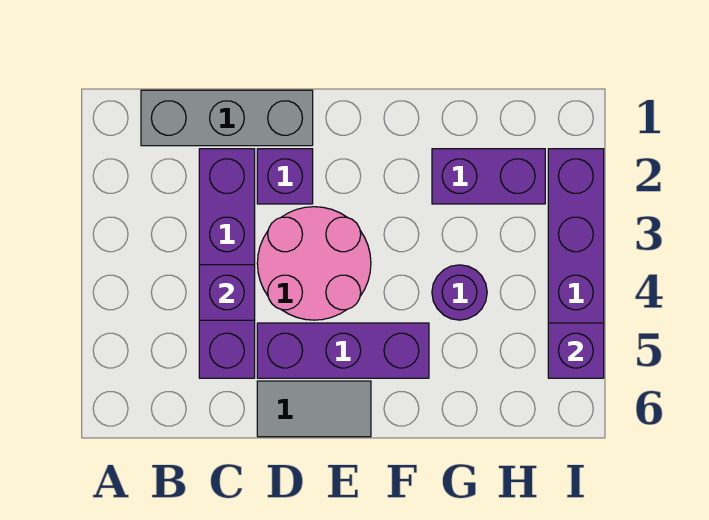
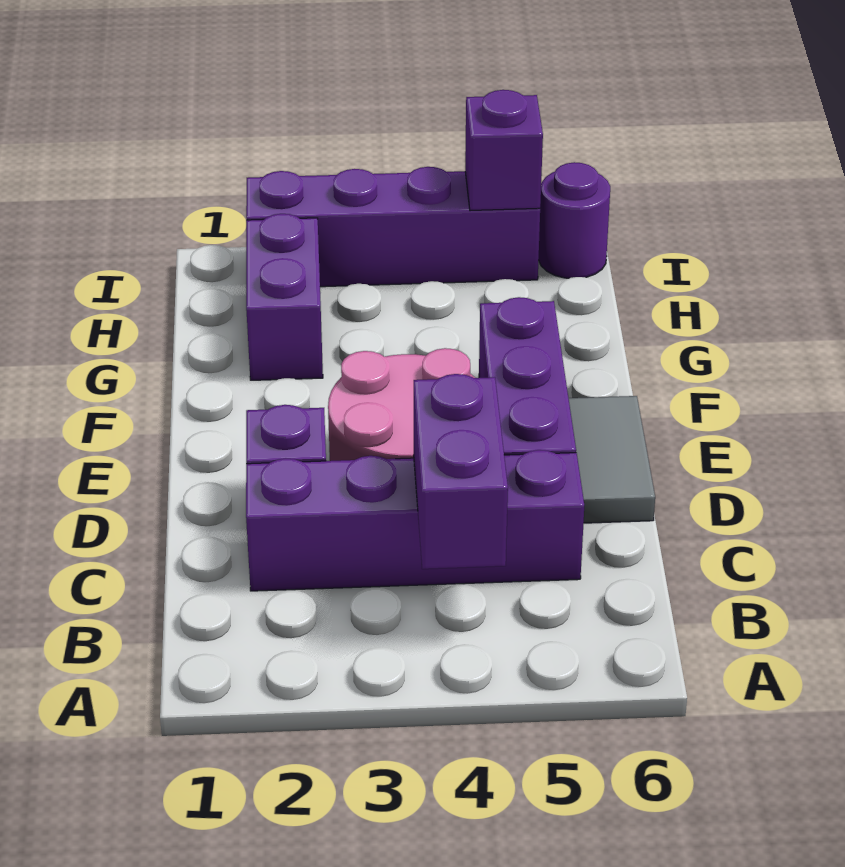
grey 1x3 brick [141,90,313,146] -> none
purple 1x1 brick [199,265,255,320] -> purple 1x2 brick [414,374,508,569]
purple 1x1 round brick [432,265,487,320] -> purple 1x1 round brick moved to [539,162,610,278]

